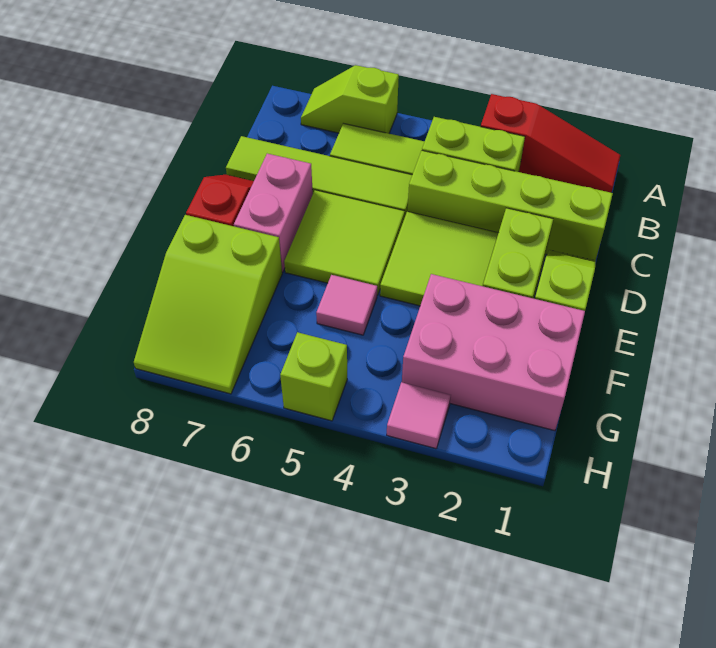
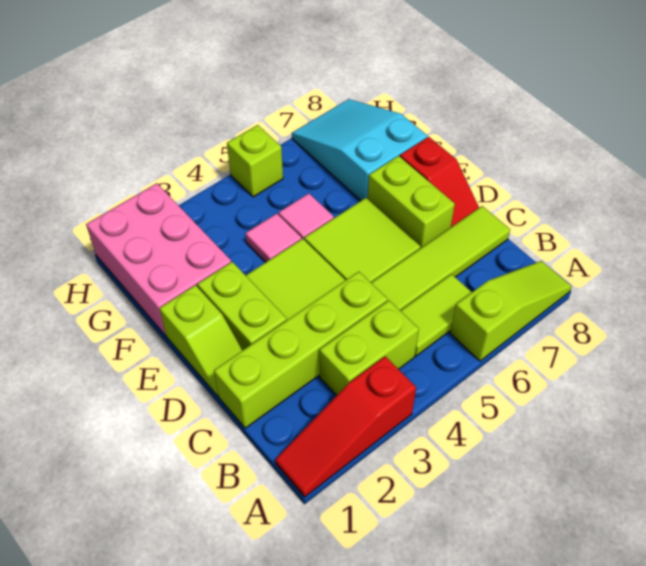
lime 1x2 slope [301,65,399,133] -> lime 1x3 slope [450,261,572,361]
pink 1x2 brick [234,154,313,272] -> lime 1x2 brick [368,156,455,248]
pink 2x3 brick [402,274,585,431] -> pink 2x3 brick turned to [86,183,231,336]
lime 2x3 slope [134,215,282,394] -> cyan 2x3 slope [292,99,427,201]
pink 1x1 tile [387,382,451,449] -> pink 1x1 tile moved to [245,213,302,262]

